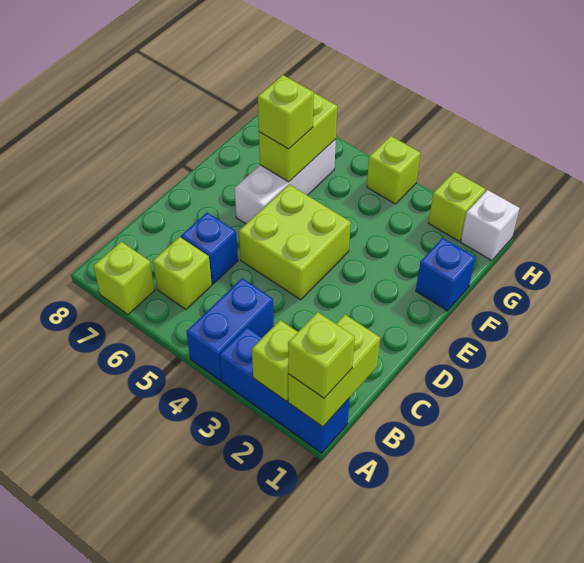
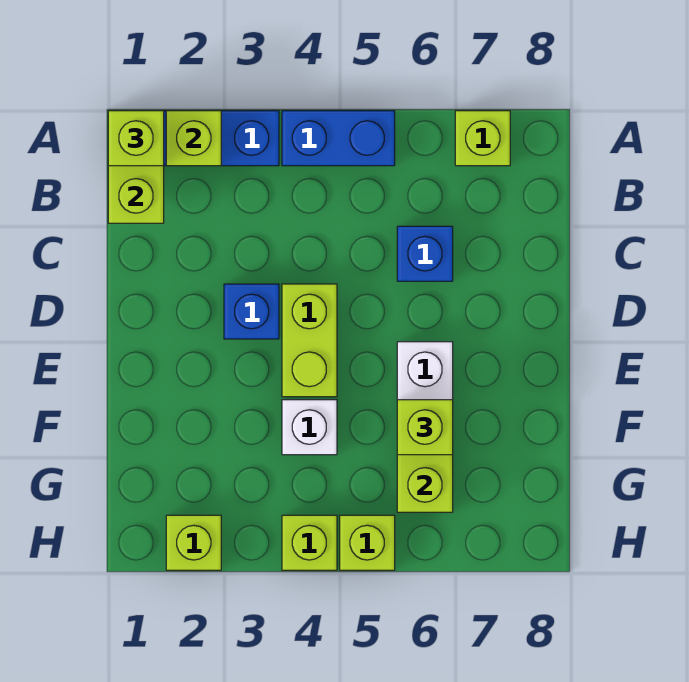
blue 1x2 brick [186,278,274,381] -> blue 1x2 brick turned to [282,111,395,166]
lime 1x1 brick [153,237,212,309] -> lime 1x1 brick moved to [340,515,395,570]
lime 2x2 brick [239,185,351,300] -> lime 1x2 brick [282,284,337,397]
blue 1x1 brick [416,238,475,311] -> blue 1x1 brick moved to [224,284,279,339]
white 1x1 brick [461,190,520,260] -> white 1x1 brick moved to [282,400,337,455]

